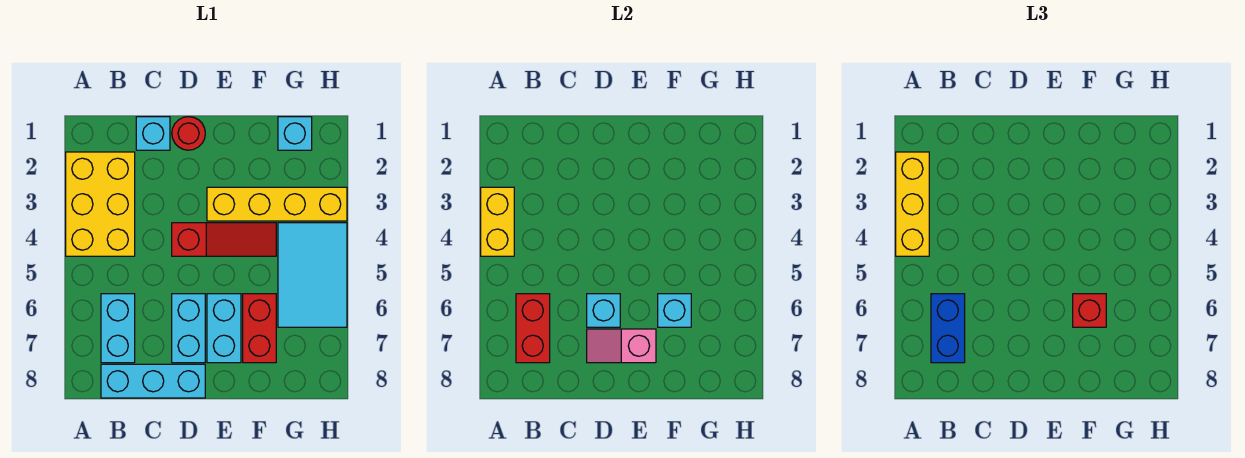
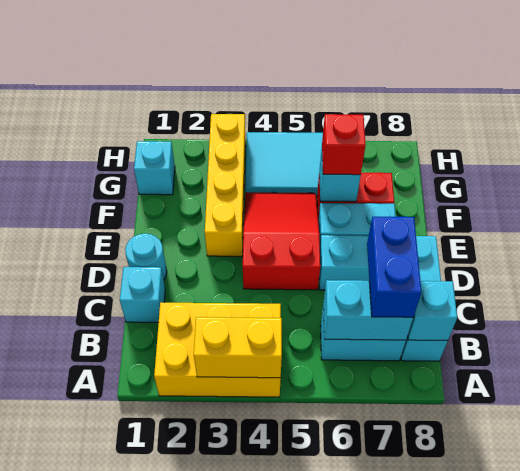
yellow 1x3 brick [896,152,929,256] -> none
red 1x2 brick [516,294,550,363] -> cyan 1x2 brick [323,280,413,340]
blue 1x2 brick [931,294,965,363] -> blue 1x2 brick turned to [367,217,421,317]
red 1x1 round brick [172,117,205,150] -> cyan 1x1 round brick [125,233,167,280]
red 1x3 slope [172,223,276,256] -> red 2x3 slope [243,192,320,290]
cyan 1x1 brick [587,294,620,327] -> cyan 1x1 brick moved to [408,281,457,341]
pink 1x2 slope [587,329,656,363] -> none

